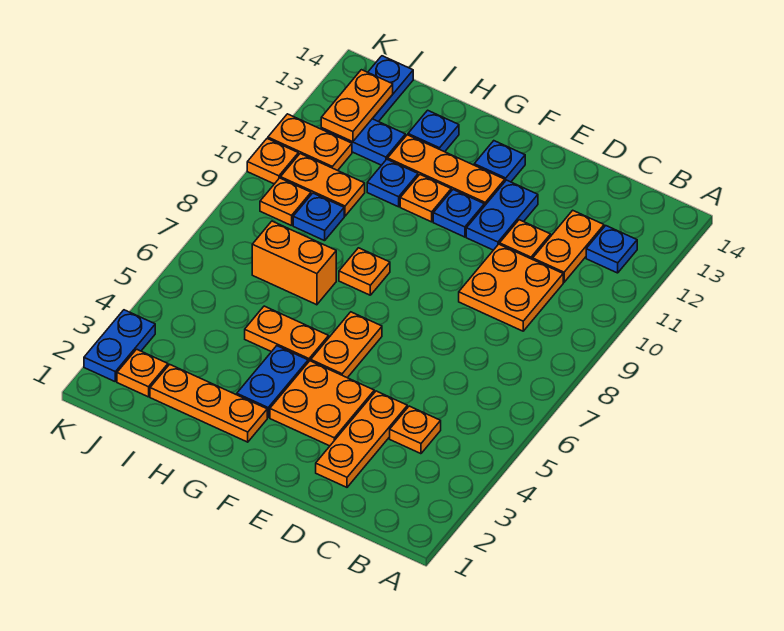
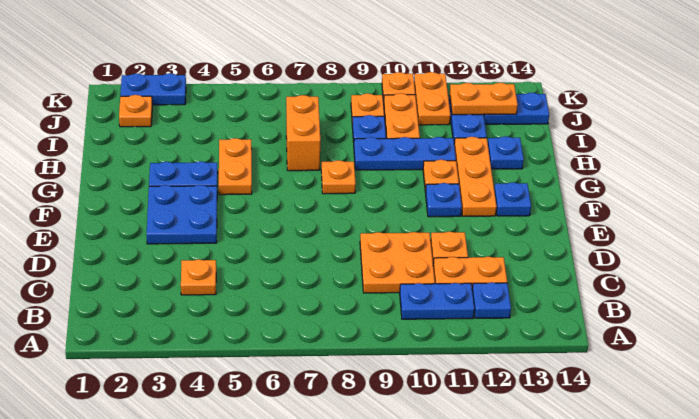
orange 1x3 plate [316,391,407,487] -> none
orange 2x2 plate [270,361,374,446] -> blue 2x2 plate [147,185,217,244]
blue 1x2 plate [466,180,538,250] -> blue 1x2 plate moved to [400,283,474,319]
orange 1x2 plate [311,312,382,378] -> none
orange 1x3 plate [150,364,267,442] -> none
blue 1x1 plate [367,159,418,207] -> blue 1x3 plate [354,137,456,170]

